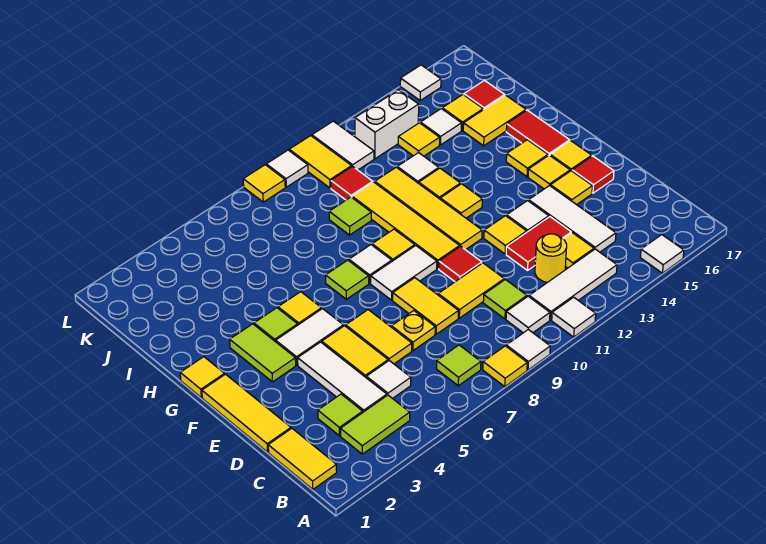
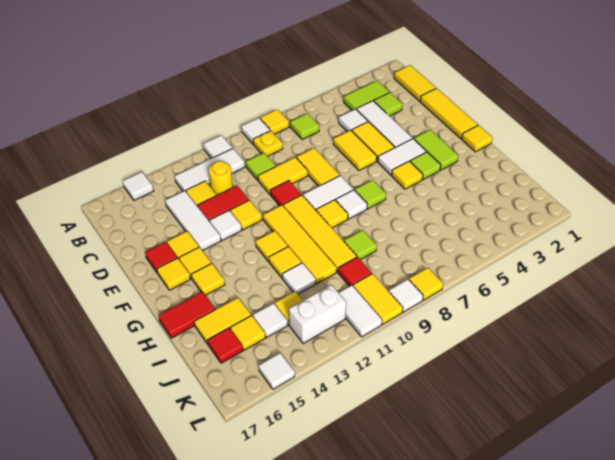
white 1x1 tile [506,296,550,333] -> none
yellow 1x1 plate [392,311,435,351] -> yellow 1x1 plate moved to [253,131,283,156]
red 1x2 tile [506,110,570,156] -> red 1x2 tile turned to [158,292,215,338]

